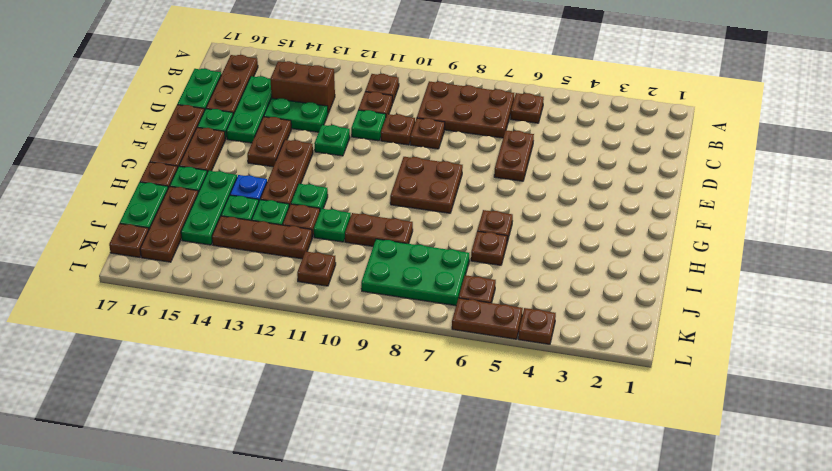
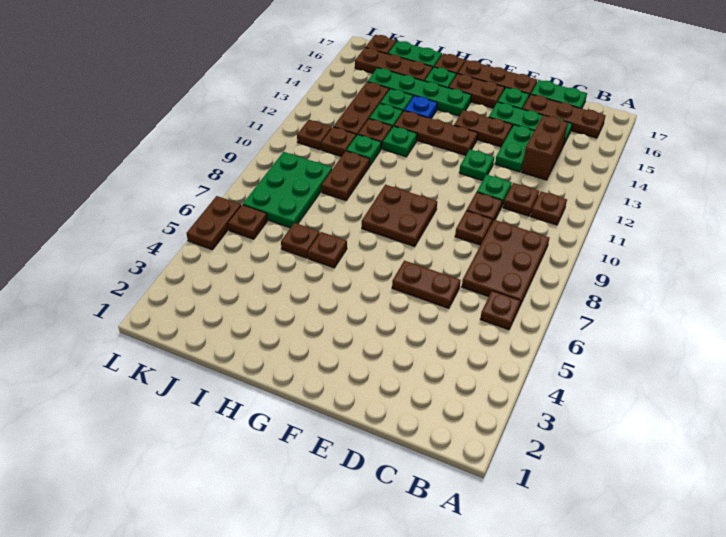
green 1x3 plate [181,171,237,245] -> green 1x4 plate [367,68,471,116]
brown 1x1 plate [518,308,556,344] -> brown 1x1 plate moved to [321,127,356,157]

